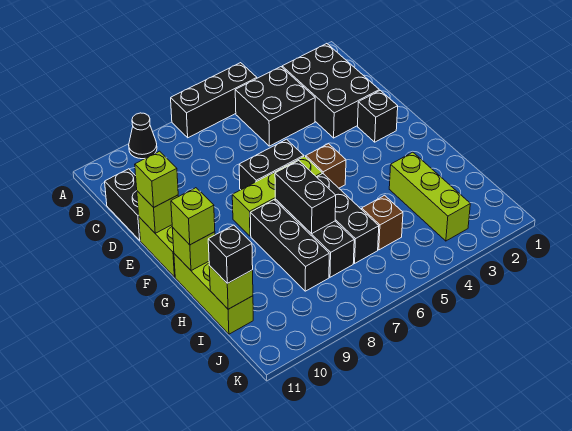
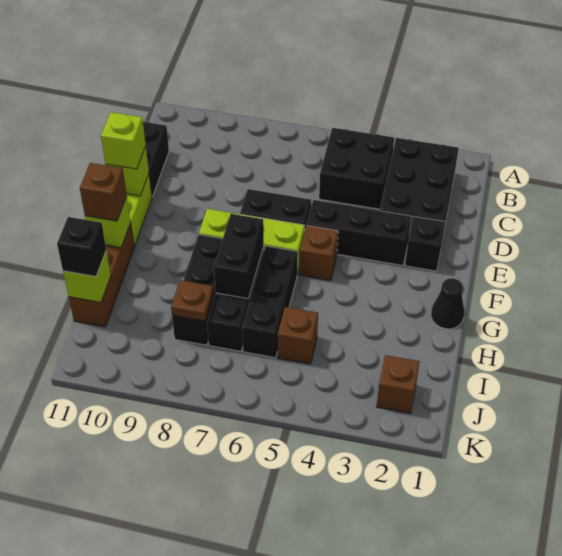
black 1x3 brick [171,63,257,138] -> black 1x3 brick moved to [307,200,411,266]
black 1x1 cone [129,113,157,159] -> black 1x1 cone moved to [431,278,464,329]
lime 1x3 brick [174,254,253,334] -> brown 1x3 brick [69,223,134,327]
lime 1x1 brick [171,188,215,245] -> brown 1x1 brick [80,163,127,221]
lime 1x3 brick [389,152,470,241] -> none
none -> brown 1x1 plate [171,280,213,321]
none -> brown 1x1 brick [377,355,420,413]

